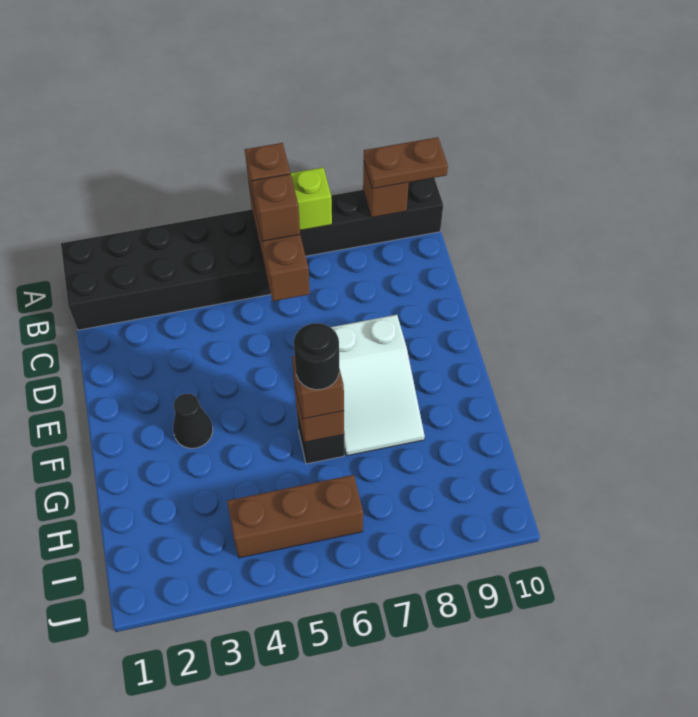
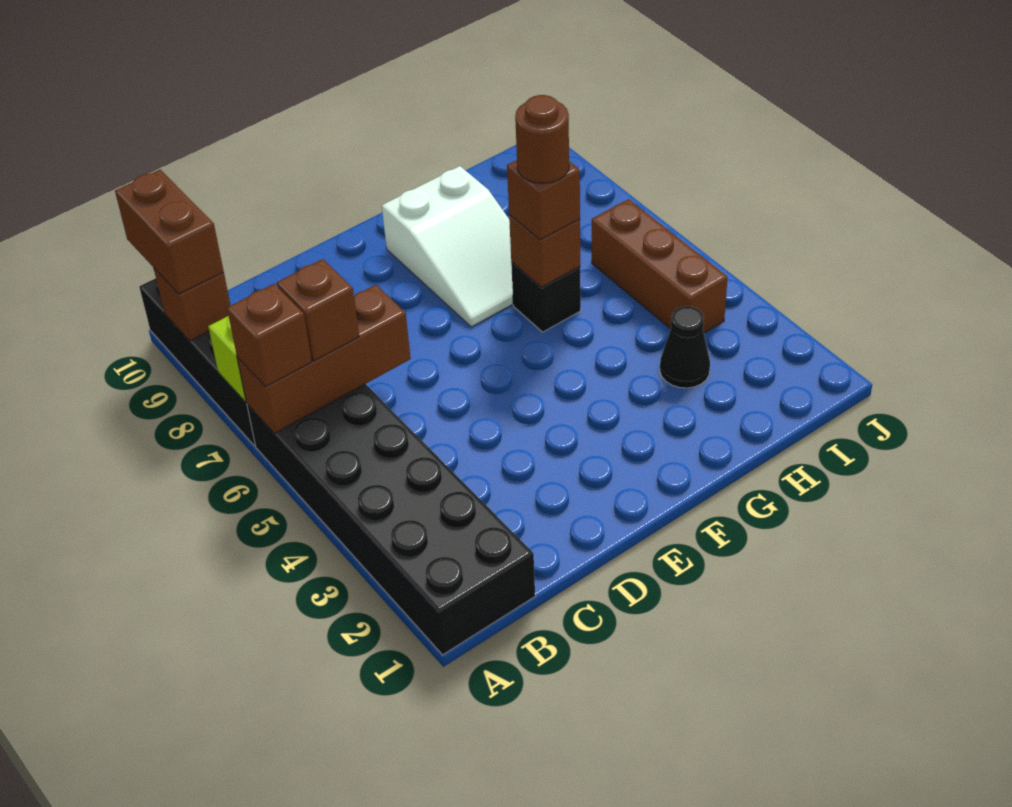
brown 1x2 plate [364,137,448,189] -> brown 1x2 brick [115,170,224,294]
white 2x3 slope [331,315,425,456] -> white 2x3 slope turned to [382,166,513,327]
black 1x1 cone [173,393,213,448] -> black 1x1 cone moved to [660,306,710,388]
black 1x1 round brick [294,323,339,390] -> brown 1x1 round brick [515,95,569,183]

